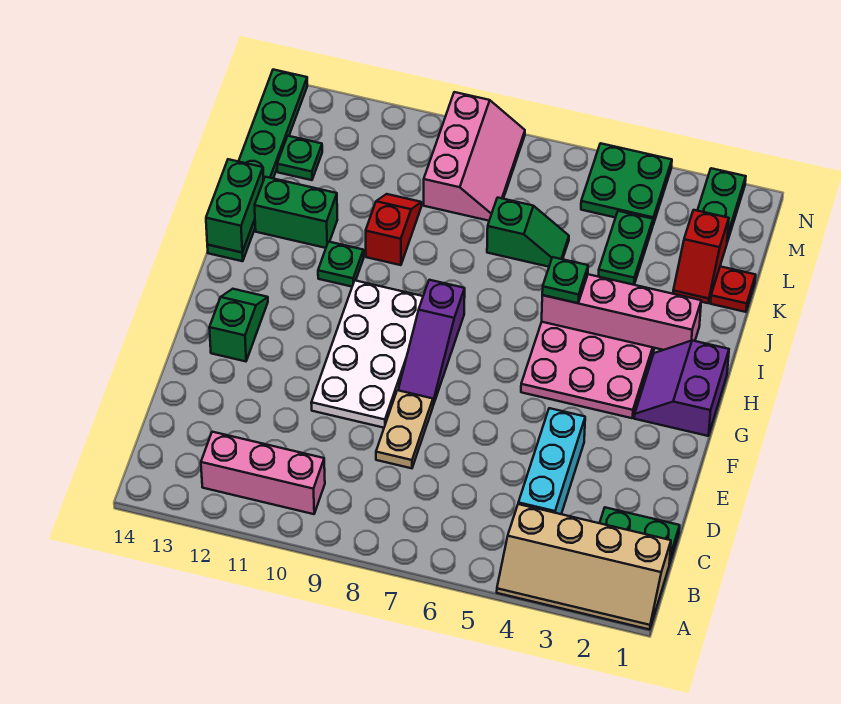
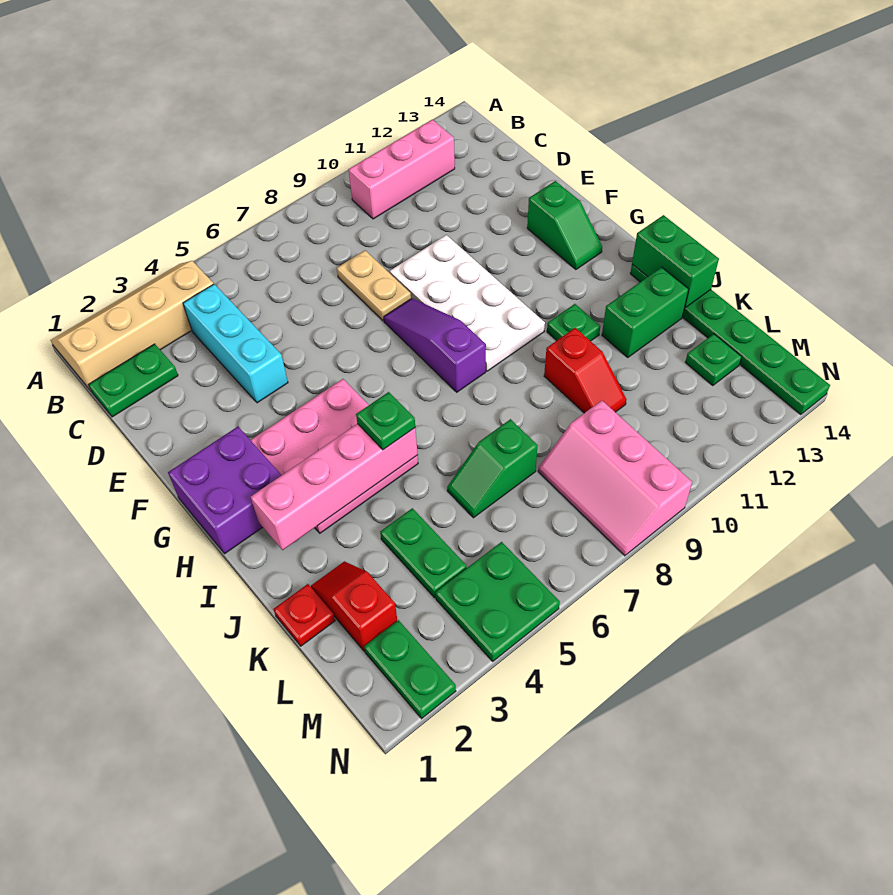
purple 2x2 slope [634,340,729,436] -> purple 2x2 brick [168,427,282,554]

